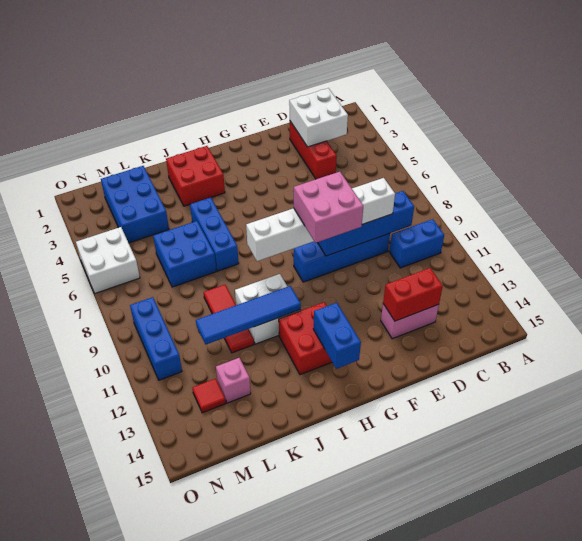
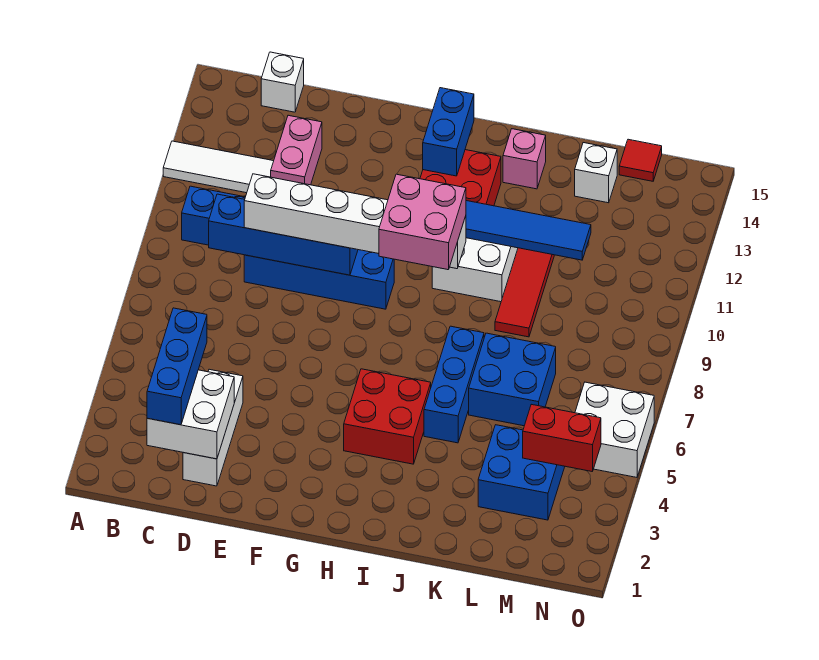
none -> white 1x3 tile [163,141,274,193]
none -> white 1x1 brick [261,52,304,112]
red 1x3 brick [290,121,337,179] -> white 1x3 brick [183,369,243,486]
pink 1x2 brick [381,304,439,339] -> pink 1x2 brick turned to [271,115,322,185]
red 1x2 brick [383,268,443,321] -> red 1x2 brick moved to [523,404,601,471]
pink 2x2 brick [294,172,363,243] -> pink 2x2 brick moved to [379,174,466,270]
red 2x2 brick [166,146,225,206] -> red 2x2 brick moved to [344,369,431,464]
blue 2x3 brick [101,166,169,243] -> blue 2x2 brick [478,425,565,520]
pink 1x1 brick [216,358,251,403] -> pink 1x1 brick moved to [503,129,546,189]
none -> white 1x1 brick [575,143,617,203]
red 1x1 tile [192,379,226,413] -> red 1x1 tile moved to [619,139,662,181]
blue 1x3 brick [130,297,182,380] -> blue 1x3 brick moved to [147,308,207,425]

